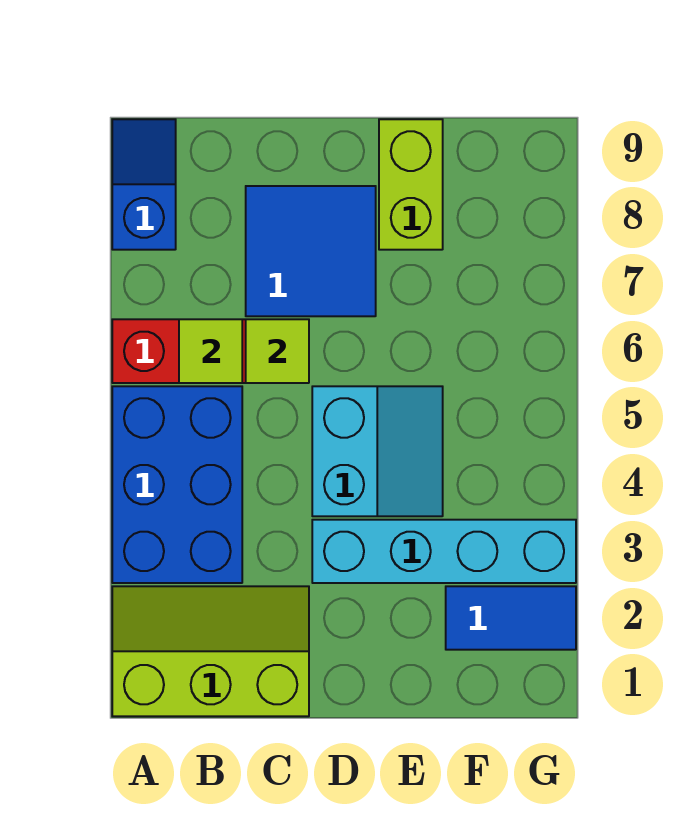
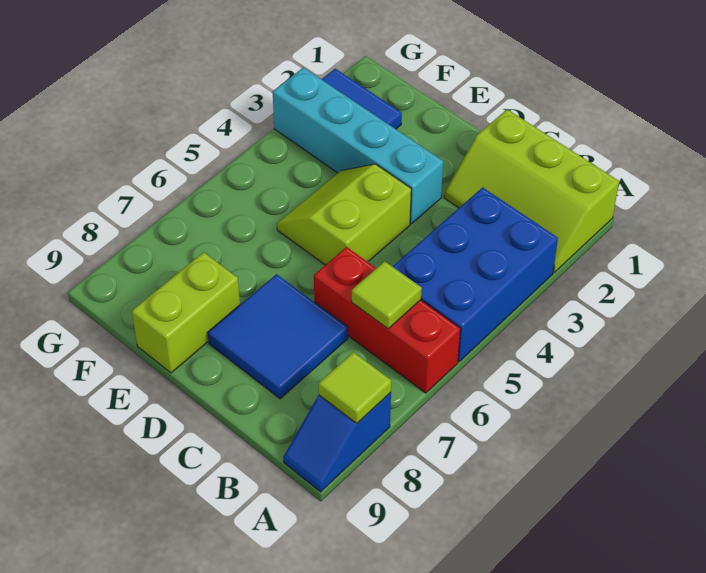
lime 1x1 tile [246,319,309,383] -> lime 1x1 tile moved to [319,352,391,423]
cyan 2x2 slope [312,386,443,516] -> lime 2x2 slope [277,164,411,265]

